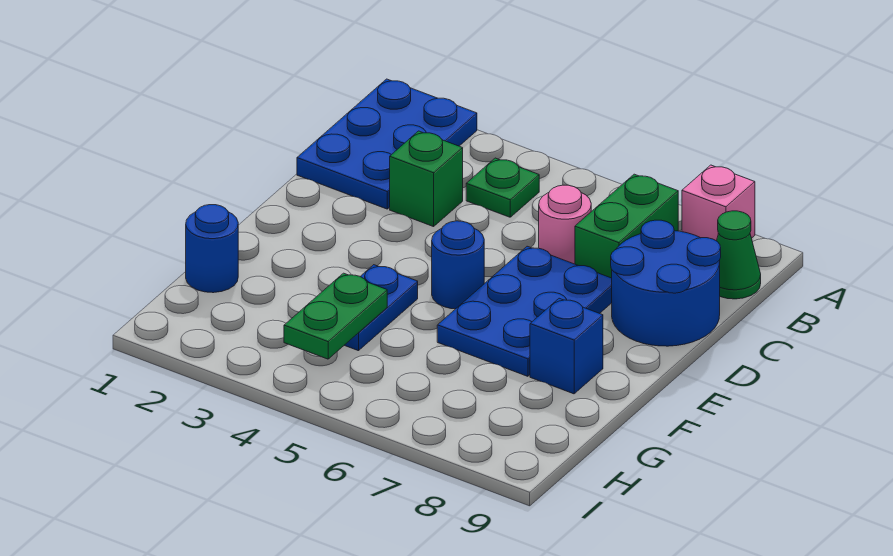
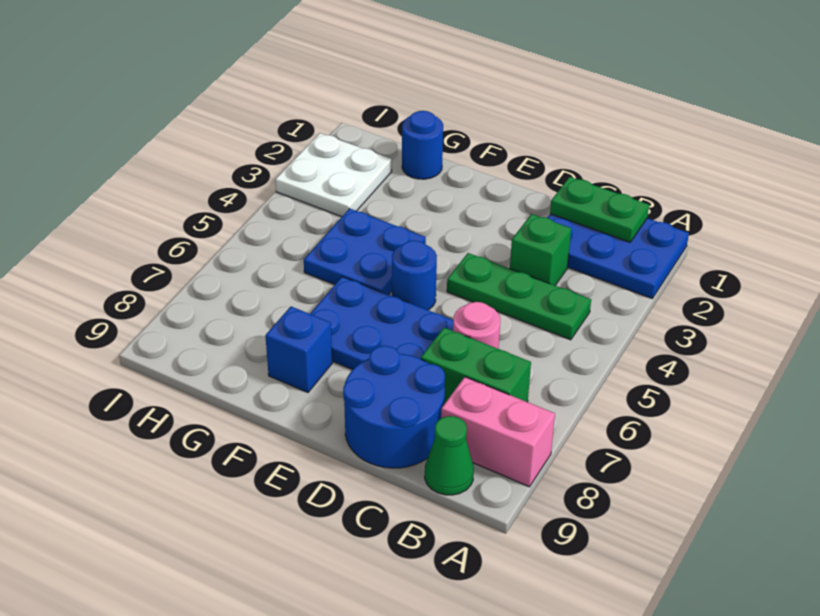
pink 1x1 brick [682,165,755,241] -> pink 1x2 brick [441,377,555,487]
green 1x1 plate [466,158,539,217] -> green 1x3 plate [447,253,591,340]
blue 1x2 plate [344,265,418,351] -> blue 2x2 plate [304,208,426,295]
green 1x2 plate [284,273,387,359] -> green 1x2 plate moved to [550,177,649,242]
none -> white 2x2 plate [275,133,392,217]

